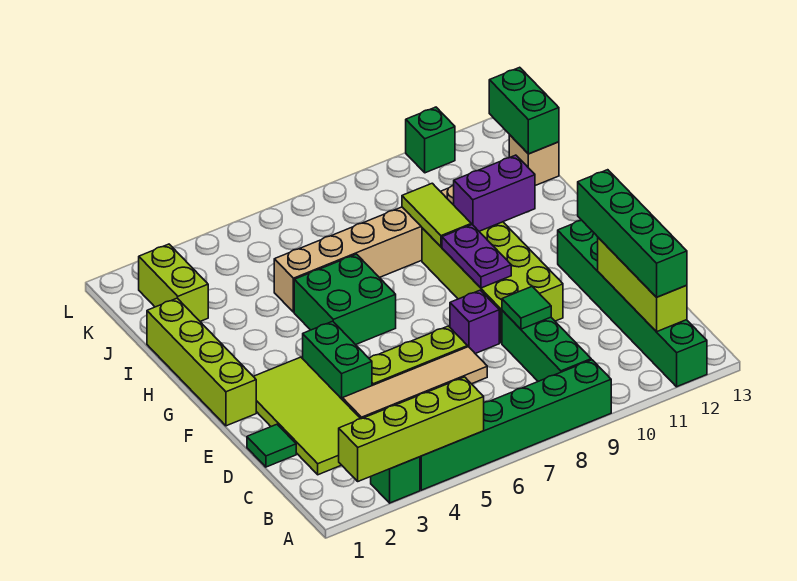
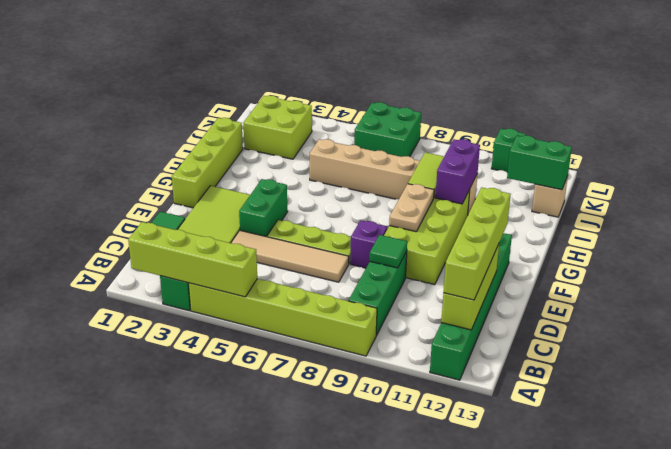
green 1x6 brick [420,360,611,490] -> lime 1x6 brick [189,279,377,356]
green 1x4 brick [578,170,687,297] -> lime 1x4 brick [443,187,511,300]
purple 1x2 plate [442,225,511,288] -> tan 1x2 plate [389,184,434,232]
green 2x2 brick [294,254,396,345] -> green 2x2 brick moved to [354,102,421,157]
purple 1x2 brick [454,155,535,231] -> purple 1x2 brick turned to [436,139,480,204]
lime 1x2 brick [139,244,208,321] -> lime 2x2 brick [243,95,312,159]
green 1x2 brick [489,67,559,154] -> green 1x2 brick turned to [507,136,572,190]

